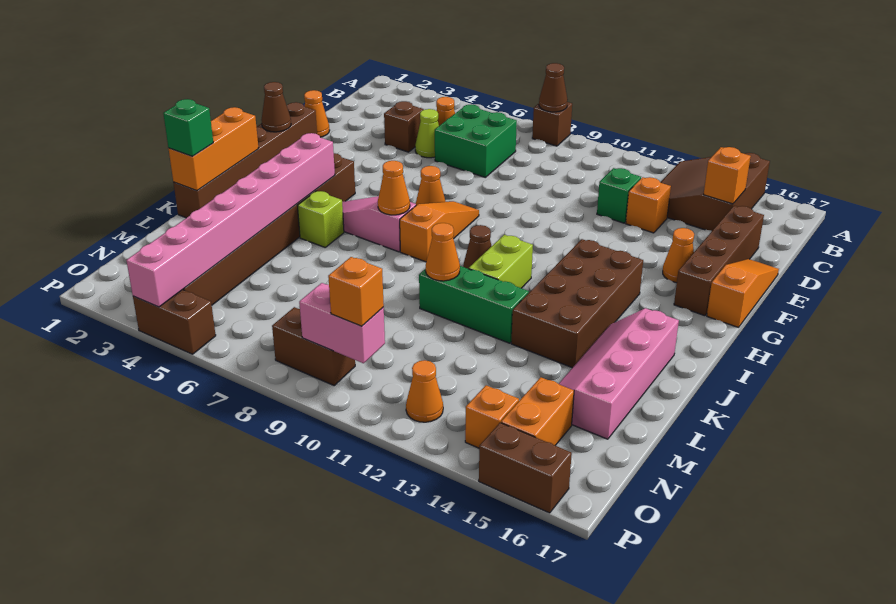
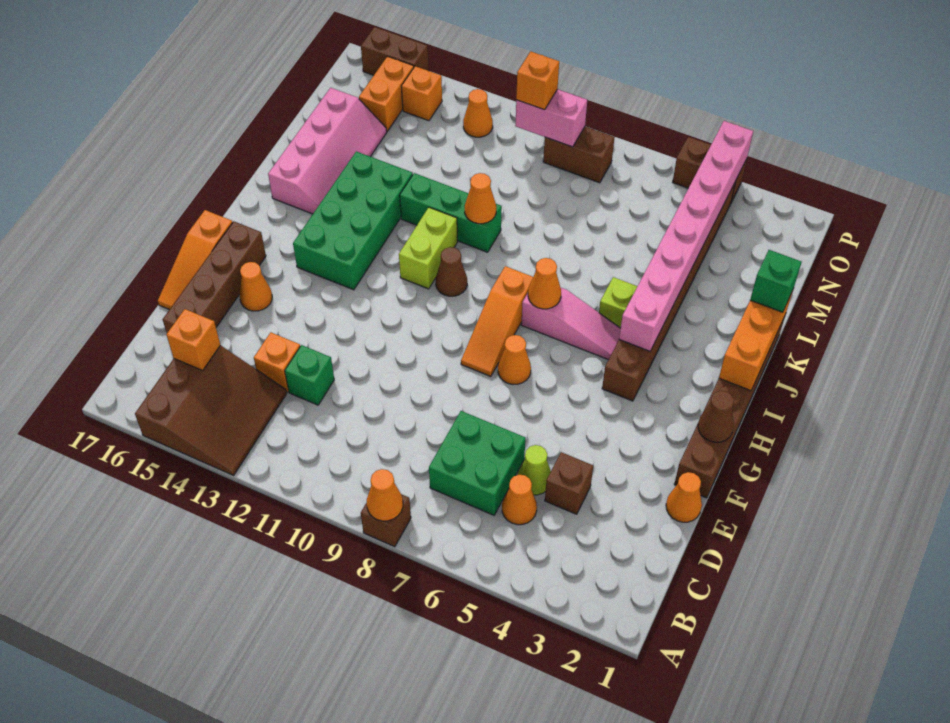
brown 1x1 cone [539,63,568,112] -> orange 1x1 cone [367,469,403,521]
brown 2x4 brick [511,239,643,368] -> green 2x4 brick [293,151,413,290]

